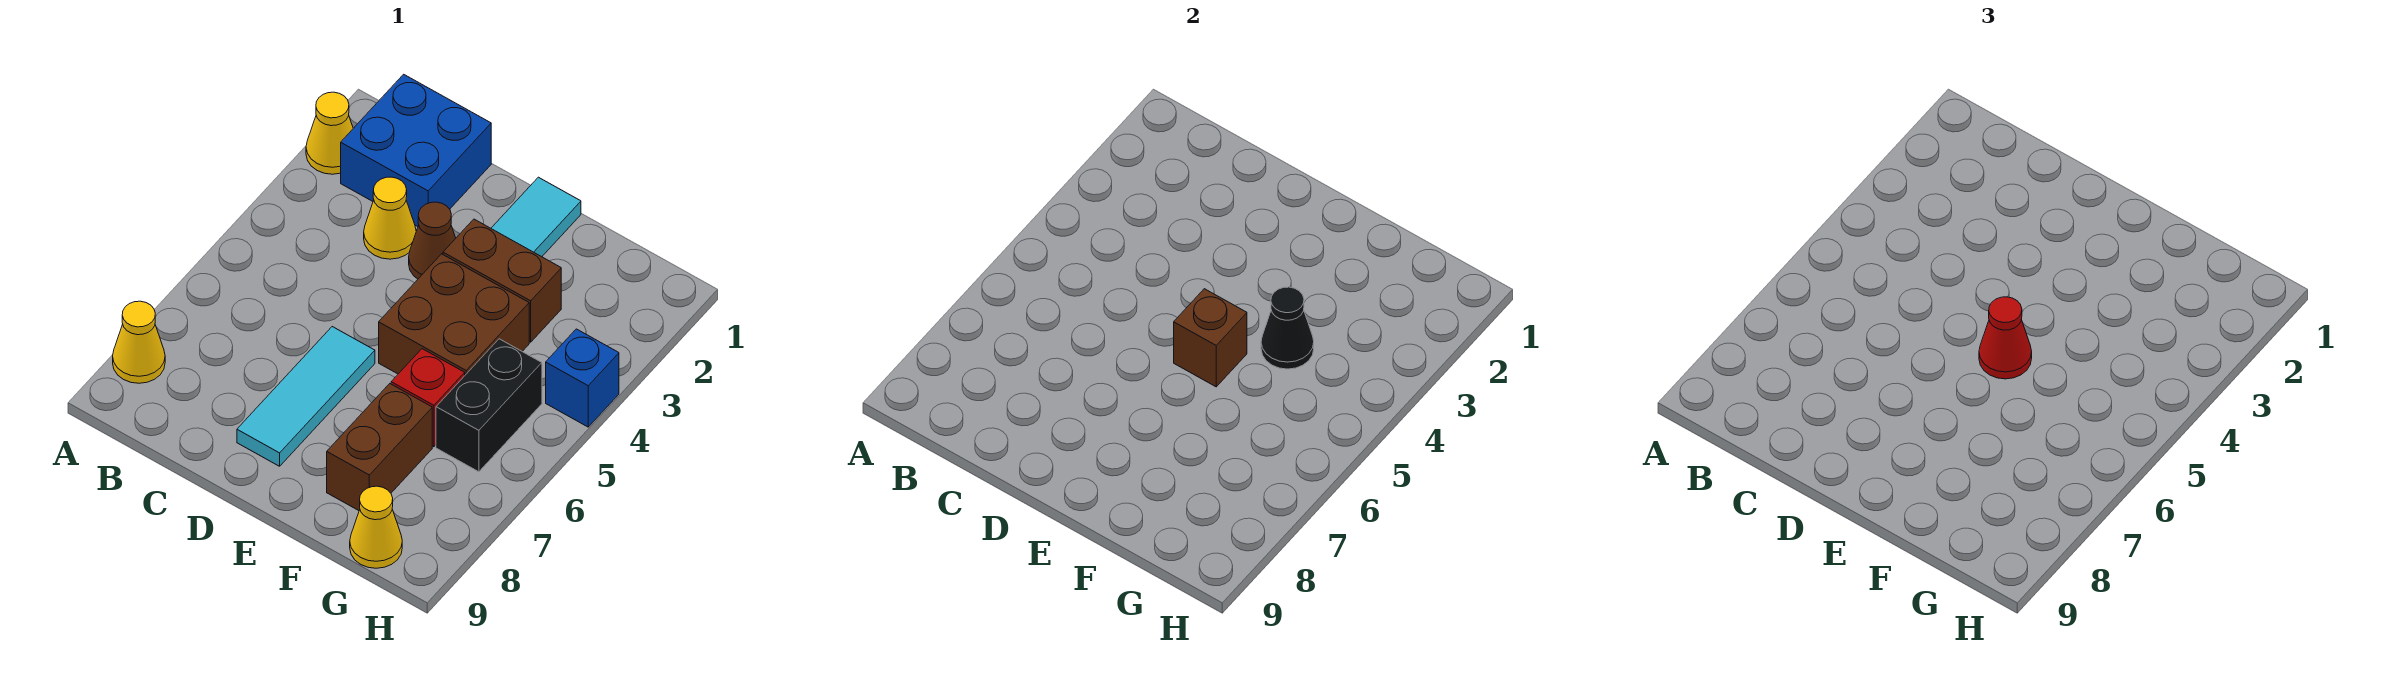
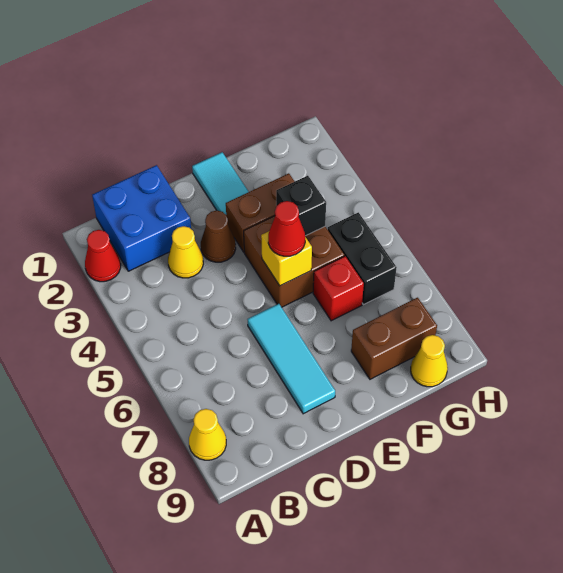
yellow 1x1 cone [306,92,353,174] -> red 1x1 cone [85,230,121,282]
brown 1x1 brick [1174,289,1247,387] -> yellow 1x1 brick [261,231,312,286]
black 1x1 cone [1261,287,1314,369] -> black 1x1 brick [276,176,326,236]
brown 1x2 brick [327,384,432,511] -> brown 1x2 brick turned to [351,298,437,379]
blue 1x1 brick [546,329,619,427] -> none

